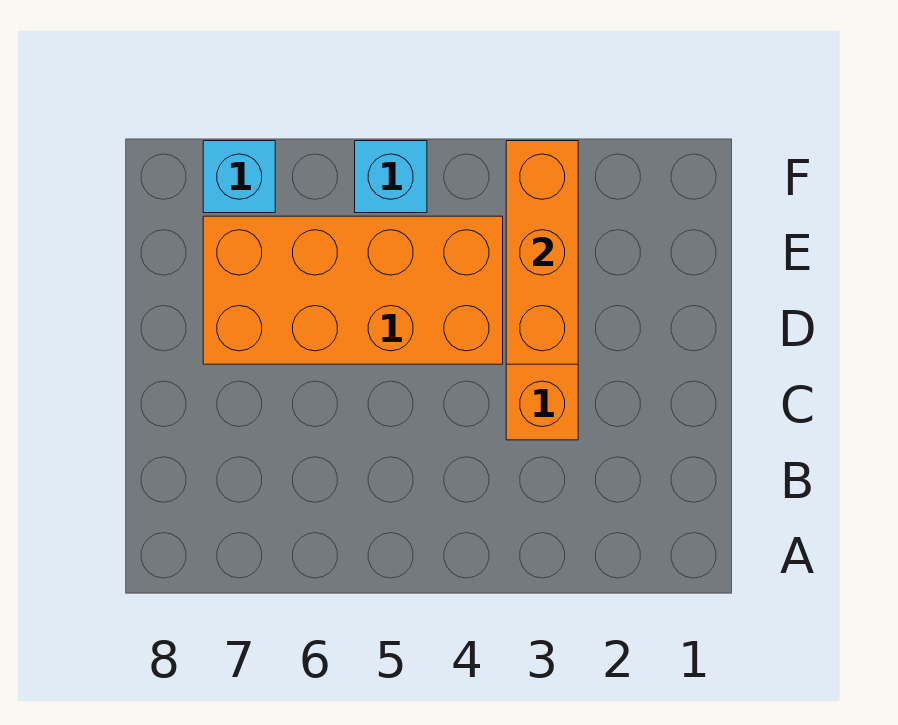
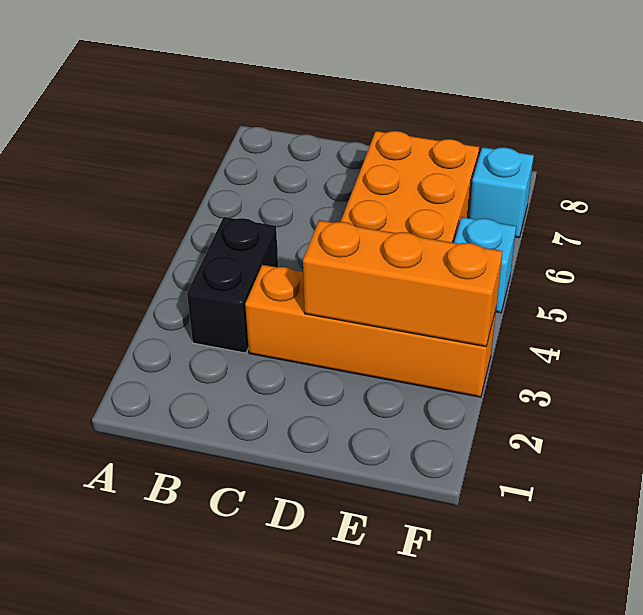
none -> black 1x2 brick [187,217,278,353]

